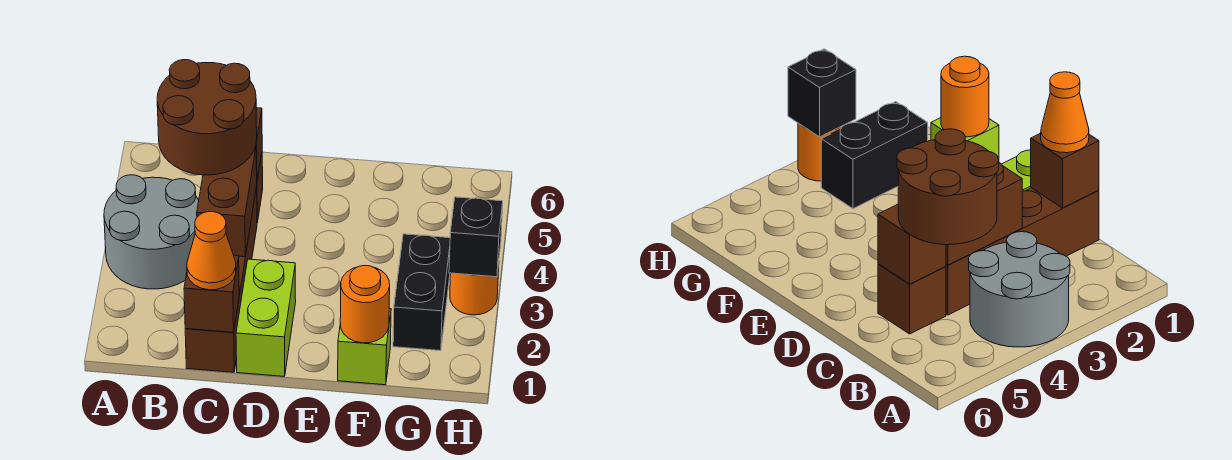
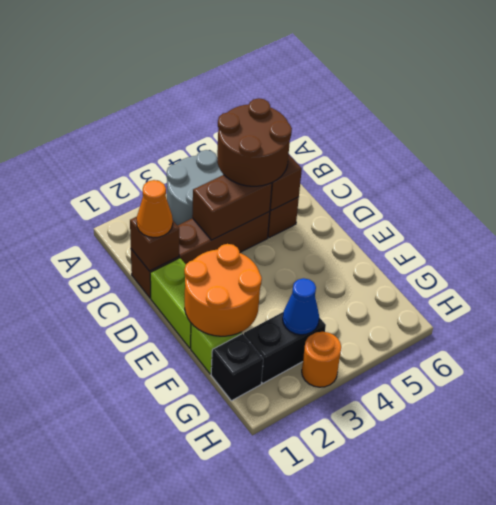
lime 1x2 brick [236,259,296,376] -> lime 1x2 brick turned to [150,258,191,348]
orange 1x1 round brick [340,265,390,343] -> orange 2x2 round brick [184,244,262,336]
none -> blue 1x1 cone [283,278,319,335]
black 1x1 brick [449,197,503,277] -> black 1x1 brick moved to [211,334,263,401]

